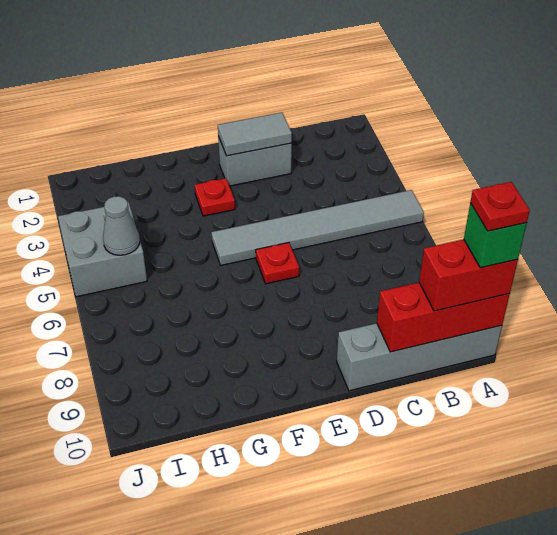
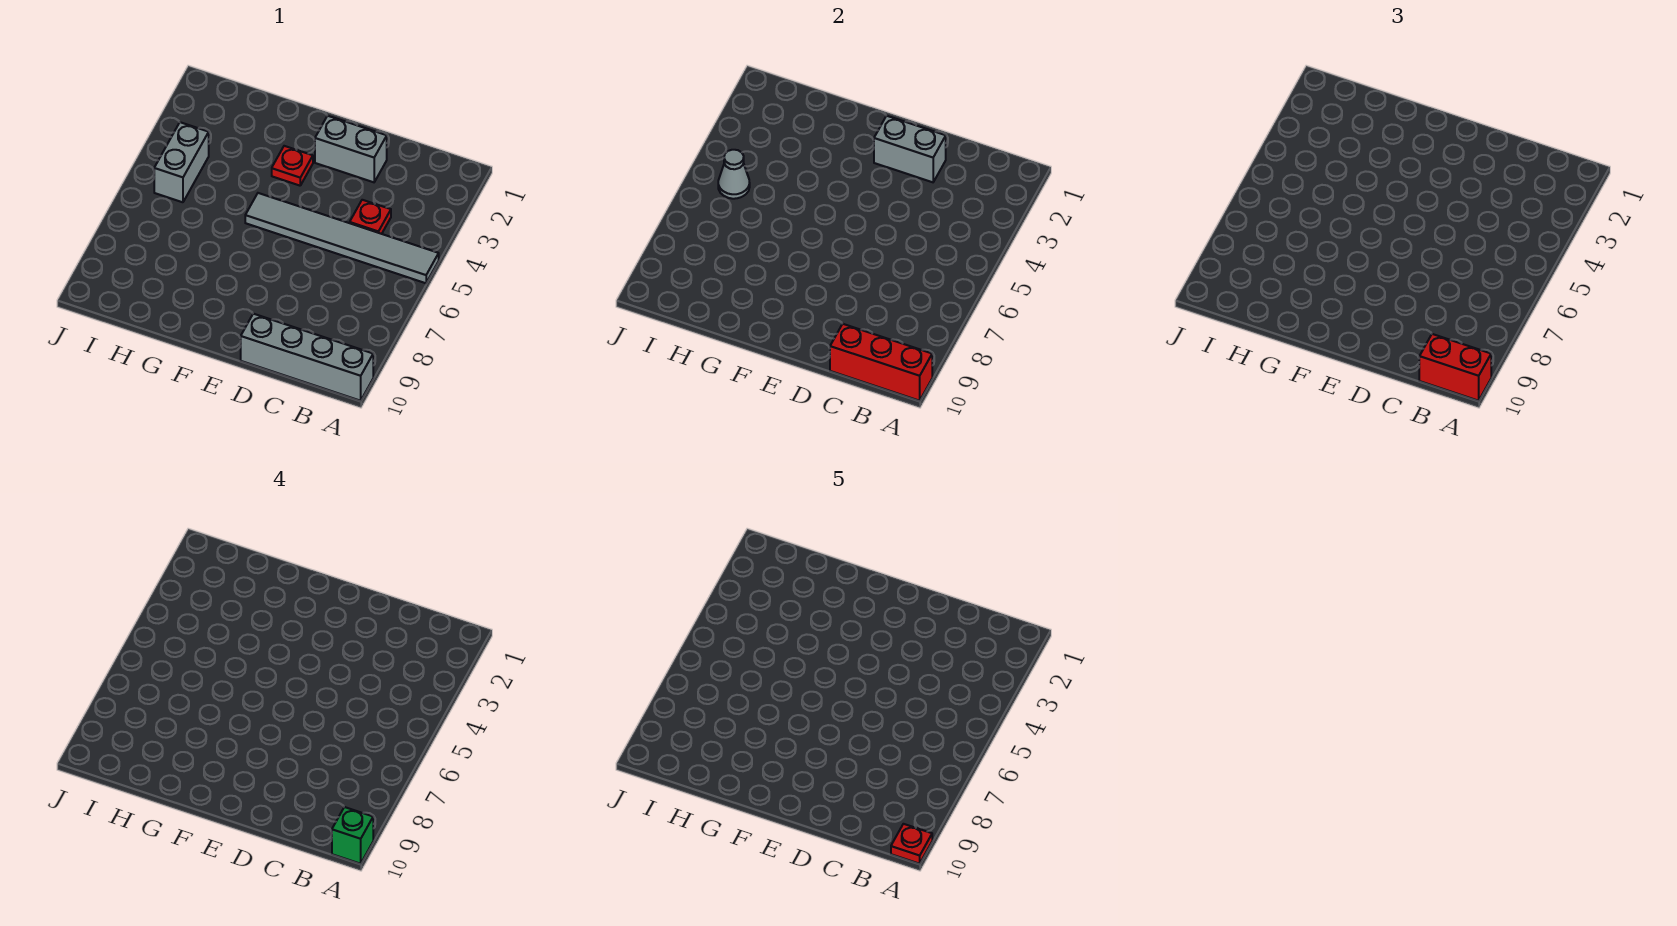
grey 1x2 tile [218,113,292,156] -> grey 1x2 brick [874,116,946,182]
red 1x1 plate [256,243,299,284] -> red 1x1 plate moved to [350,200,391,234]
grey 2x2 brick [58,202,147,297] -> grey 1x2 brick [154,122,209,202]

